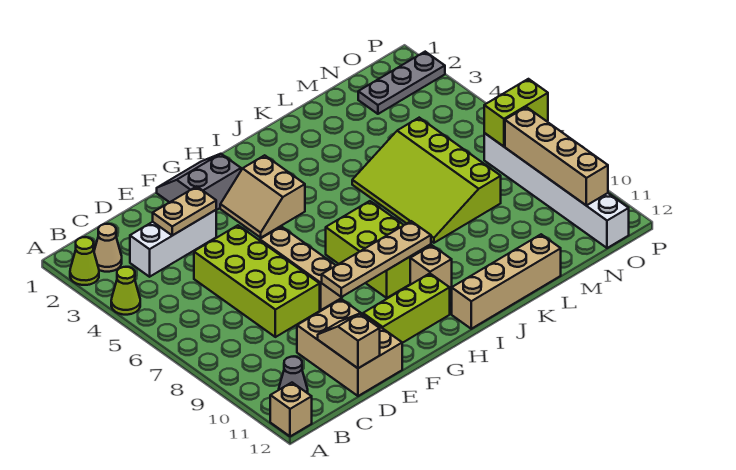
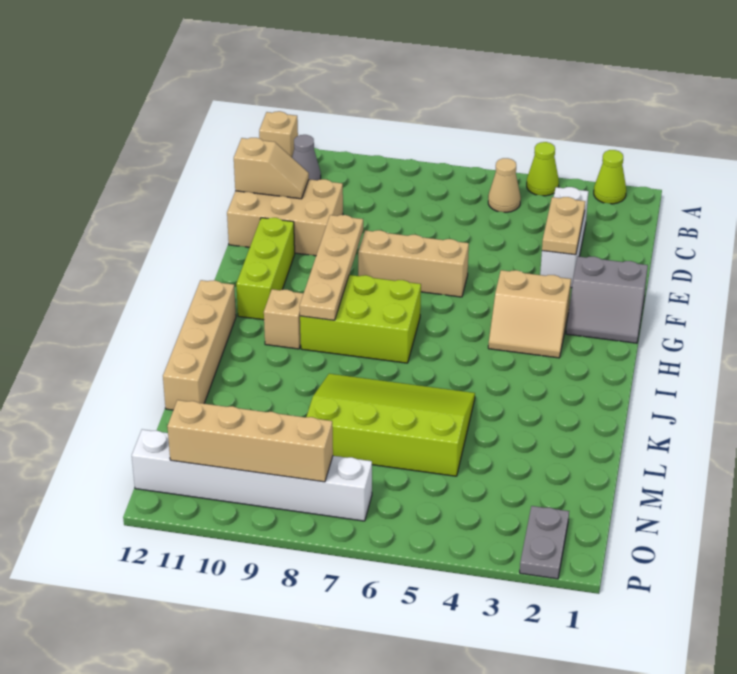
tan 1x1 cone [94,224,122,272] -> tan 1x1 cone moved to [488,158,521,212]
lime 2x4 brick [194,225,320,337] -> none
grey 2x2 slope [157,154,241,210] -> grey 2x2 slope turned to [566,256,648,343]
tan 2x2 slope [220,155,305,238] -> tan 2x2 slope turned to [488,270,571,358]
grey 1x3 plate [358,52,445,114] -> grey 1x2 plate [520,506,569,579]
lime 1x2 brick [484,79,548,146] -> none

